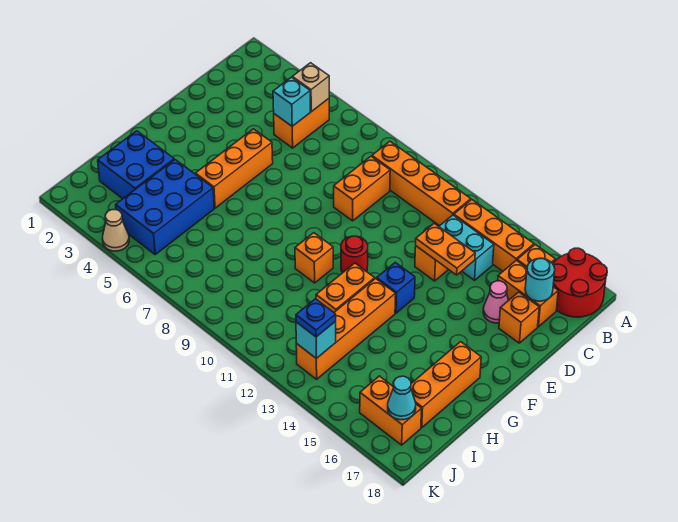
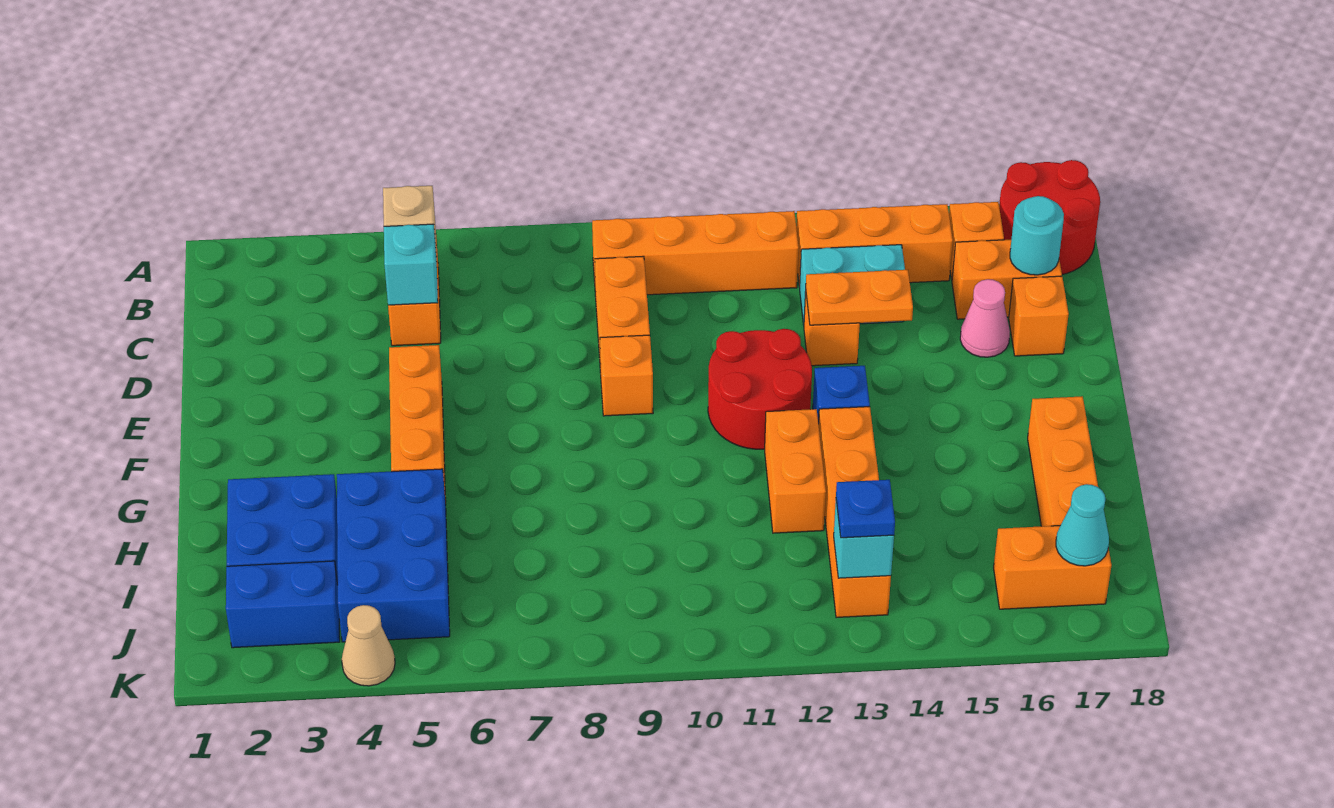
red 1x1 round brick [341,236,368,273] -> red 2x2 round brick [708,329,812,449]
orange 1x1 brick [295,233,333,283] -> orange 1x1 brick moved to [600,335,653,416]
none -> blue 1x2 brick [226,561,340,648]

